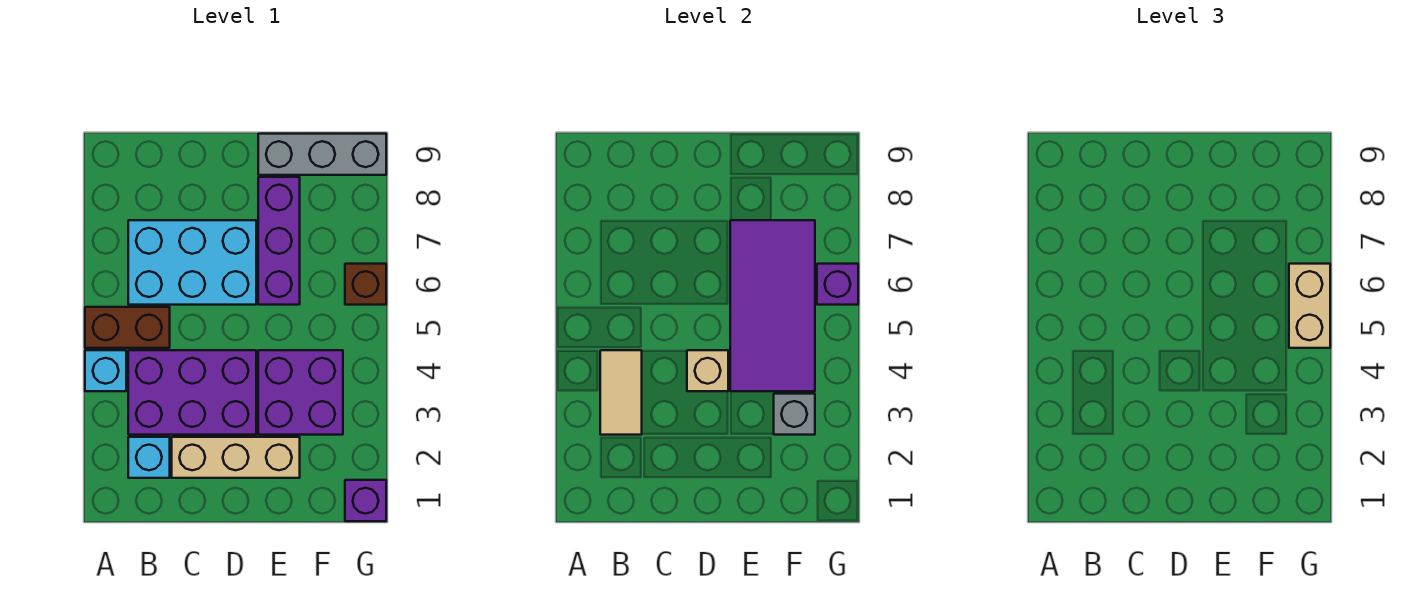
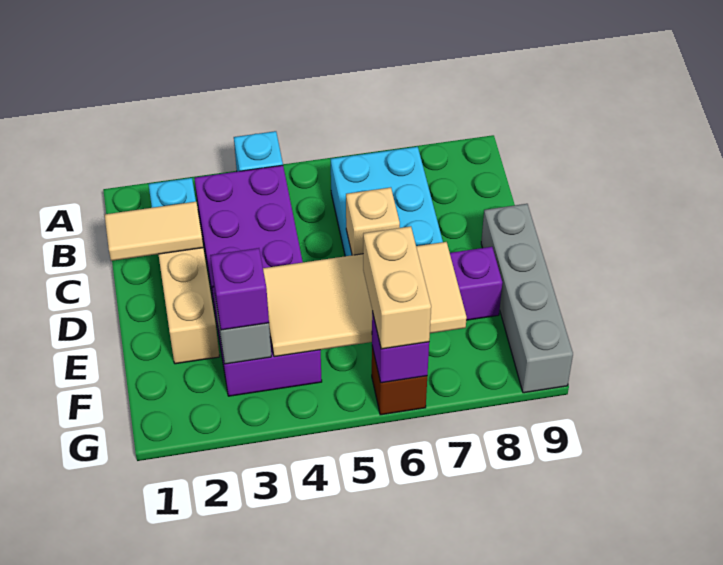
brown 1x2 brick [85,307,170,348] -> none
tan 1x2 tile [600,350,642,435] -> tan 1x2 tile moved to [105,202,203,261]
tan 1x1 brick [687,350,728,391] -> tan 1x1 brick moved to [346,187,400,255]
purple 2x4 tile [730,220,815,391] -> tan 2x4 tile [263,242,467,357]
grey 1x3 brick [258,134,386,175] -> grey 1x4 brick [481,204,573,393]
purple 1x1 brick [345,480,386,521] -> purple 1x1 brick moved to [210,248,269,330]
tan 1x2 brick [1289,264,1330,348] -> tan 1x2 brick turned to [363,226,431,349]

